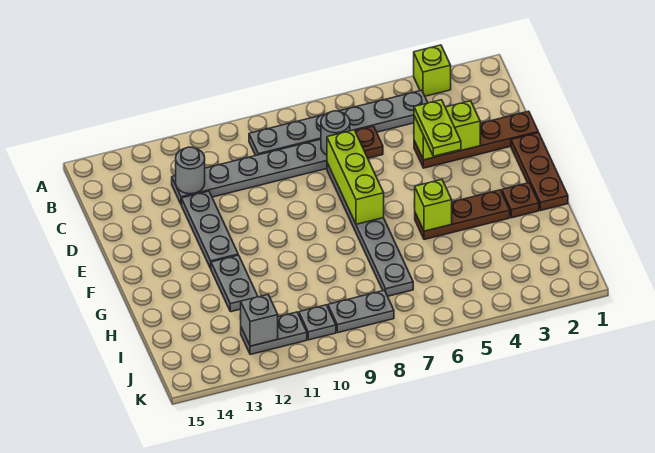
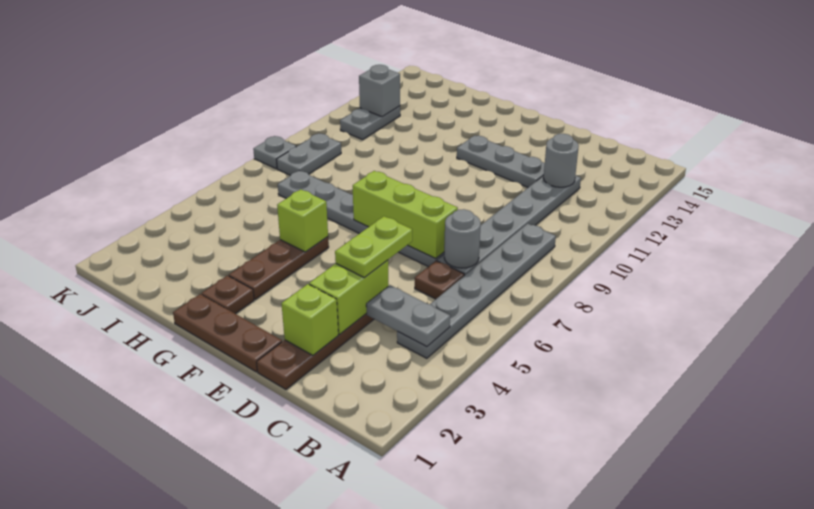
lime 1x1 brick [414,45,451,96] -> lime 1x1 brick moved to [281,284,338,355]
lime 1x2 plate [414,100,461,156] -> lime 1x2 plate turned to [335,216,412,278]
grey 1x2 plate [211,255,258,312] -> grey 1x2 plate moved to [366,285,450,347]
grey 1x1 plate [299,305,336,340] -> grey 1x1 plate moved to [253,136,296,169]

